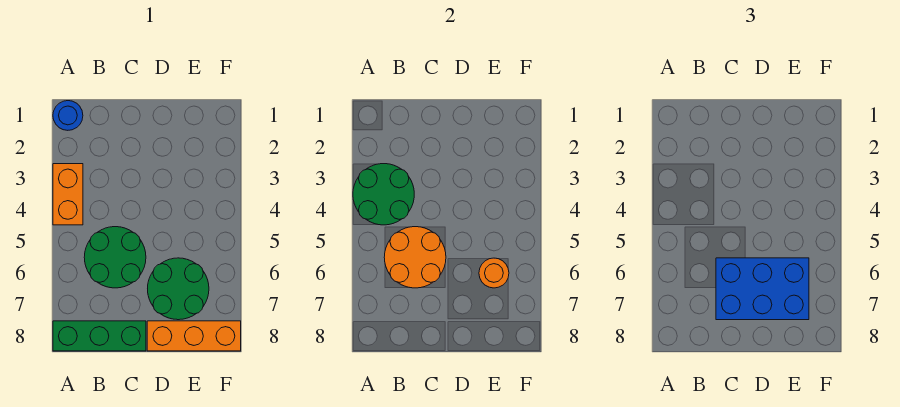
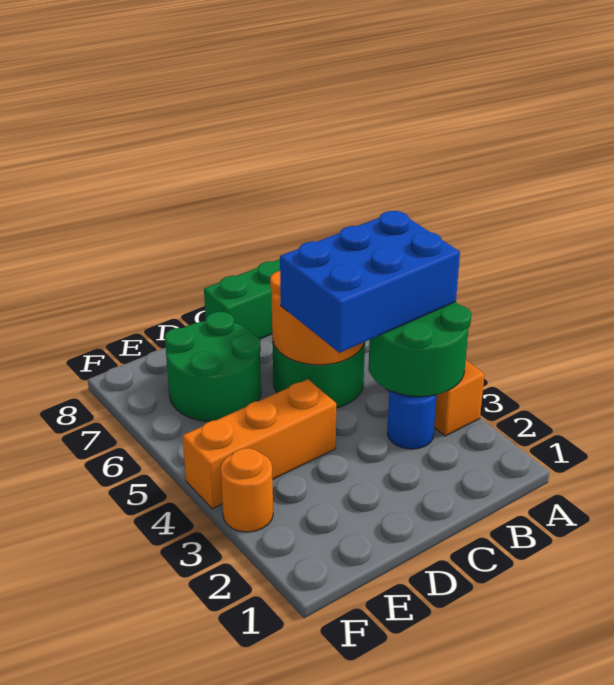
blue 1x1 round brick [53,101,83,130] -> blue 1x1 round brick moved to [387,390,437,449]
blue 2x3 brick [716,258,809,320] -> blue 2x3 brick moved to [280,211,460,353]
orange 1x3 brick [147,321,241,351] -> orange 1x3 brick moved to [183,379,336,509]
orange 1x1 round brick [479,258,509,288] -> orange 1x1 round brick moved to [221,448,273,532]

